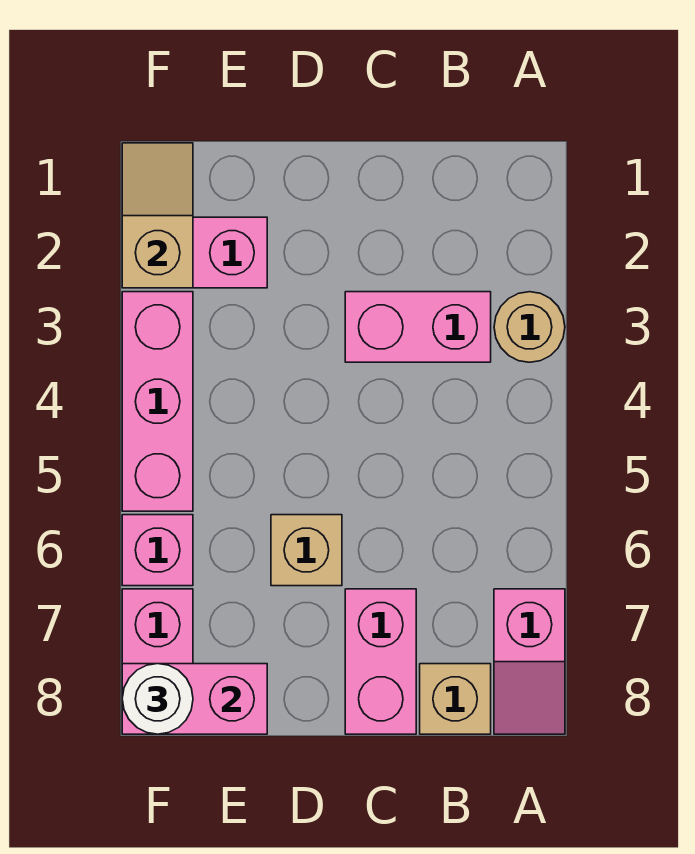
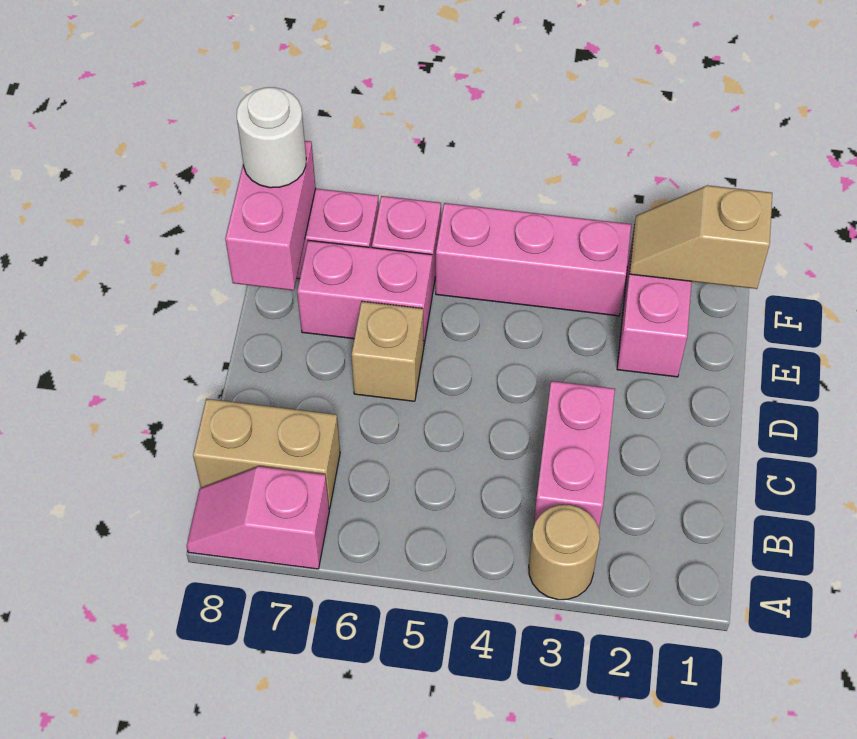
tan 1x1 brick [420,664,491,734] -> tan 1x2 brick [193,399,340,508]
pink 1x2 brick [345,589,416,734] -> pink 1x2 brick moved to [297,240,432,344]
tan 1x2 slope [122,143,193,288] -> tan 1x2 slope turned to [630,185,772,289]

